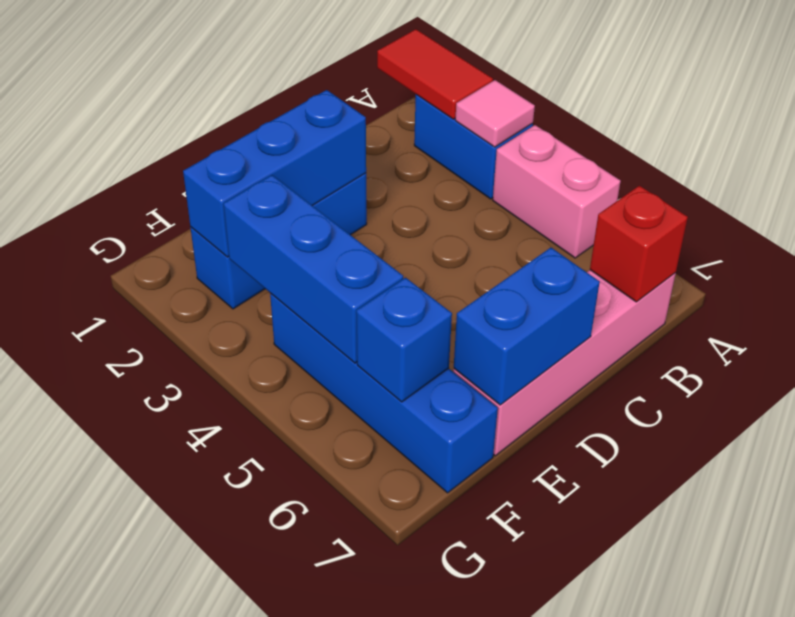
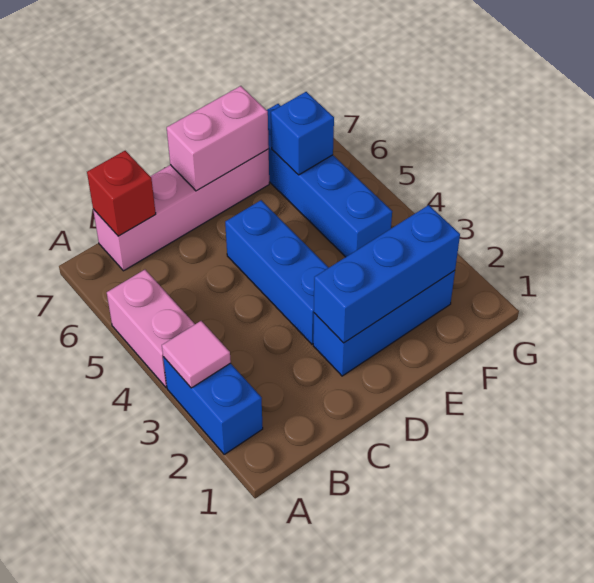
red 1x2 tile [377,29,493,119] -> none
blue 1x2 brick [454,248,600,405] -> pink 1x2 brick [167,86,269,191]
blue 1x3 brick [224,175,403,363] -> blue 1x3 brick moved to [225,200,329,344]

